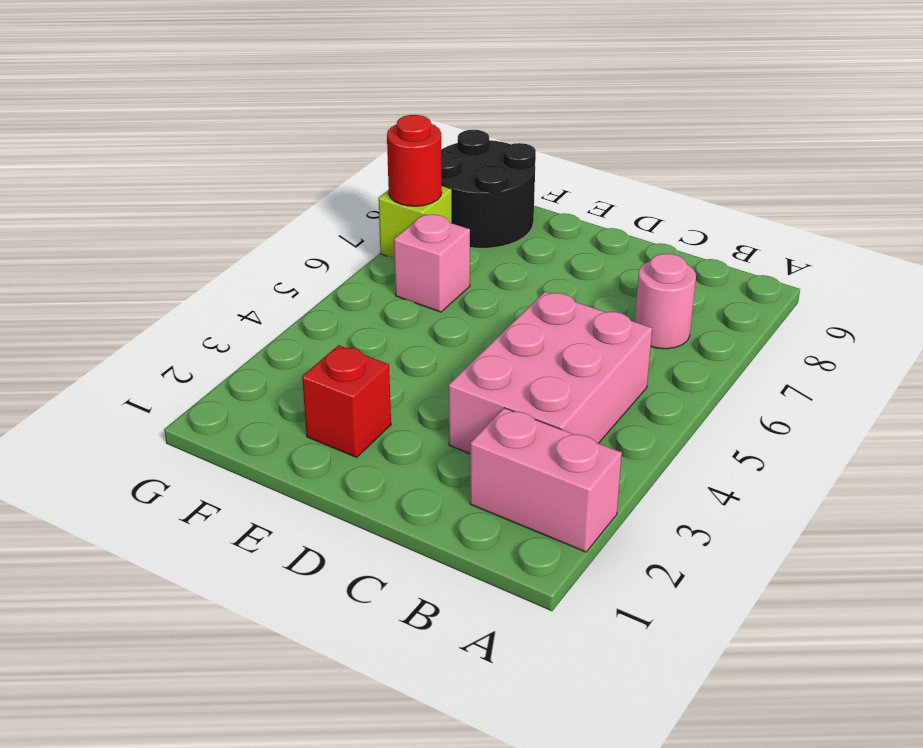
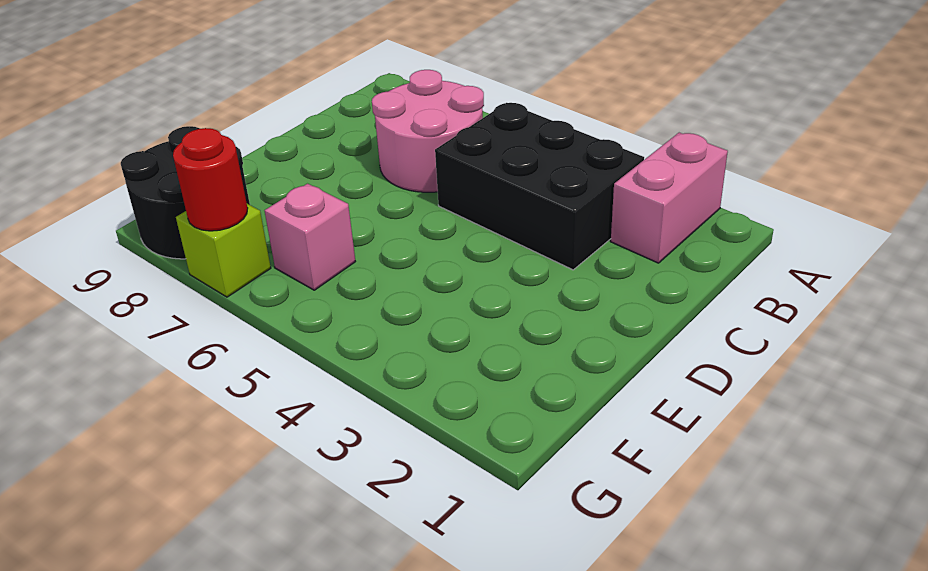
pink 2x3 brick [449,292,652,453] -> black 2x3 brick [435,103,644,270]
pink 1x1 round brick [635,254,696,349] -> pink 2x2 round brick [372,70,484,192]
red 1x1 brick [302,345,391,457] -> none

